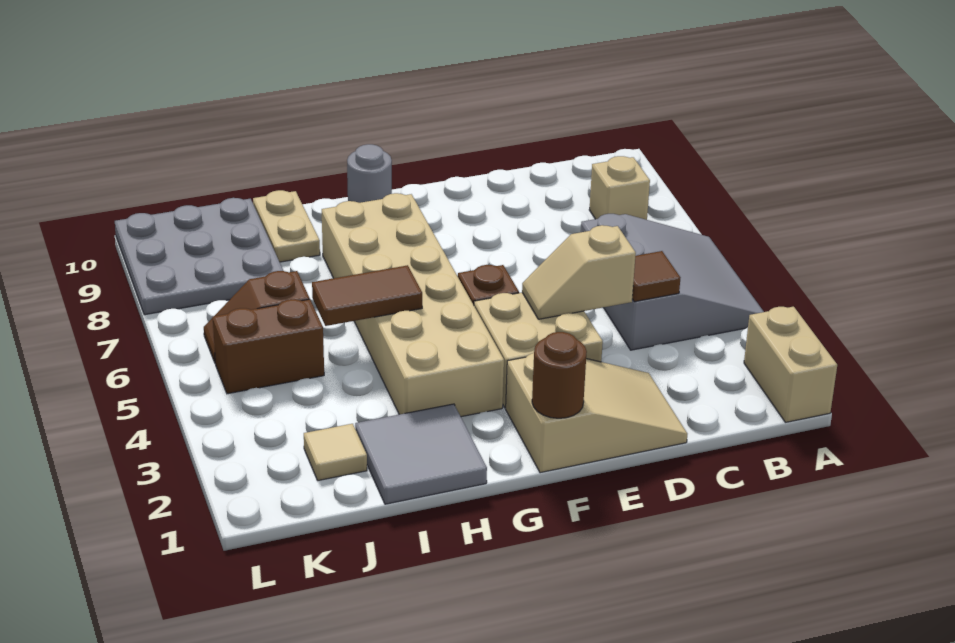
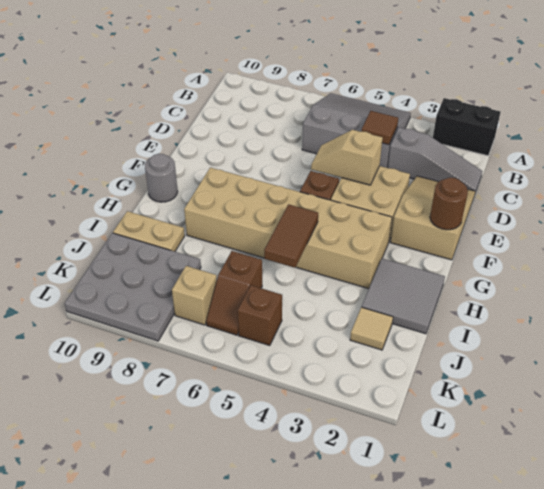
tan 1x2 brick [744,307,837,422] -> black 1x2 brick [433,98,500,156]
tan 1x1 brick [589,156,650,220] -> tan 1x1 brick moved to [172,266,217,325]
none -> grey 1x3 slope [388,127,482,193]
tan 1x2 slope [522,225,636,319] -> tan 1x2 slope turned to [311,130,383,185]
brown 1x2 brick [213,299,324,394] -> brown 1x1 brick [238,285,282,346]

